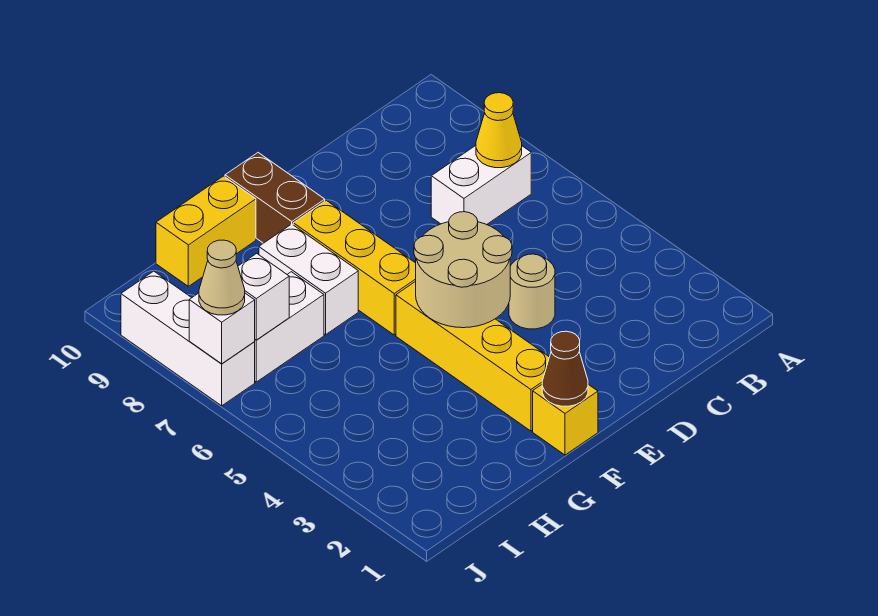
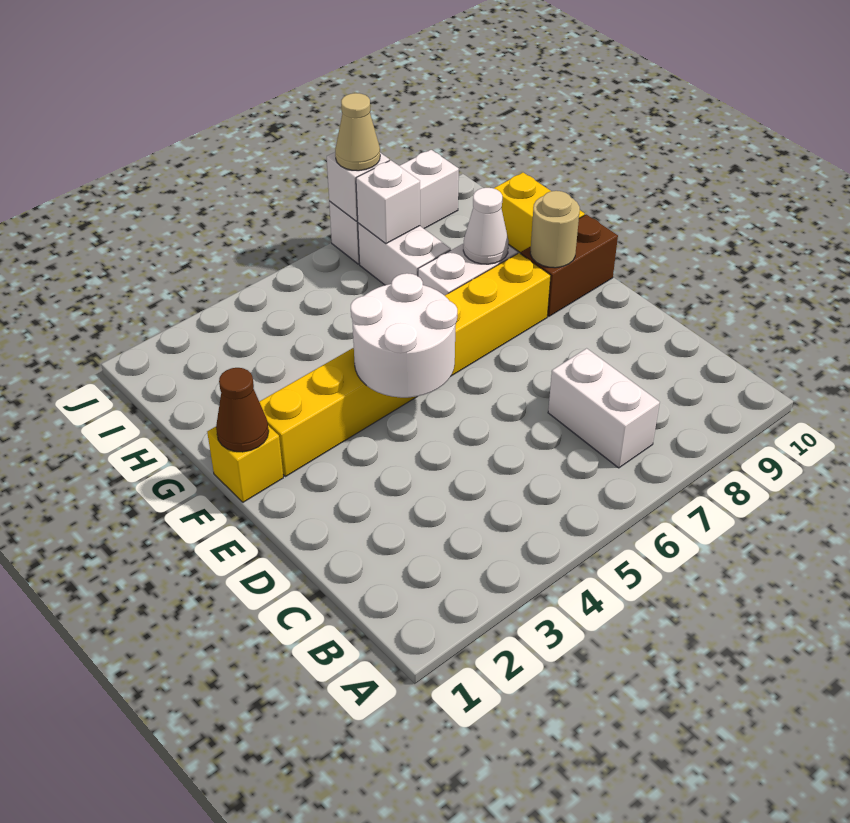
yellow 1x1 cone [476,93,522,168] -> none
tan 1x1 round brick [509,254,555,329] -> tan 1x1 round brick moved to [530,191,580,268]
tan 2x2 round brick [414,212,512,328] -> white 2x2 round brick [351,273,457,398]
none -> white 1x1 cone [463,188,509,264]

